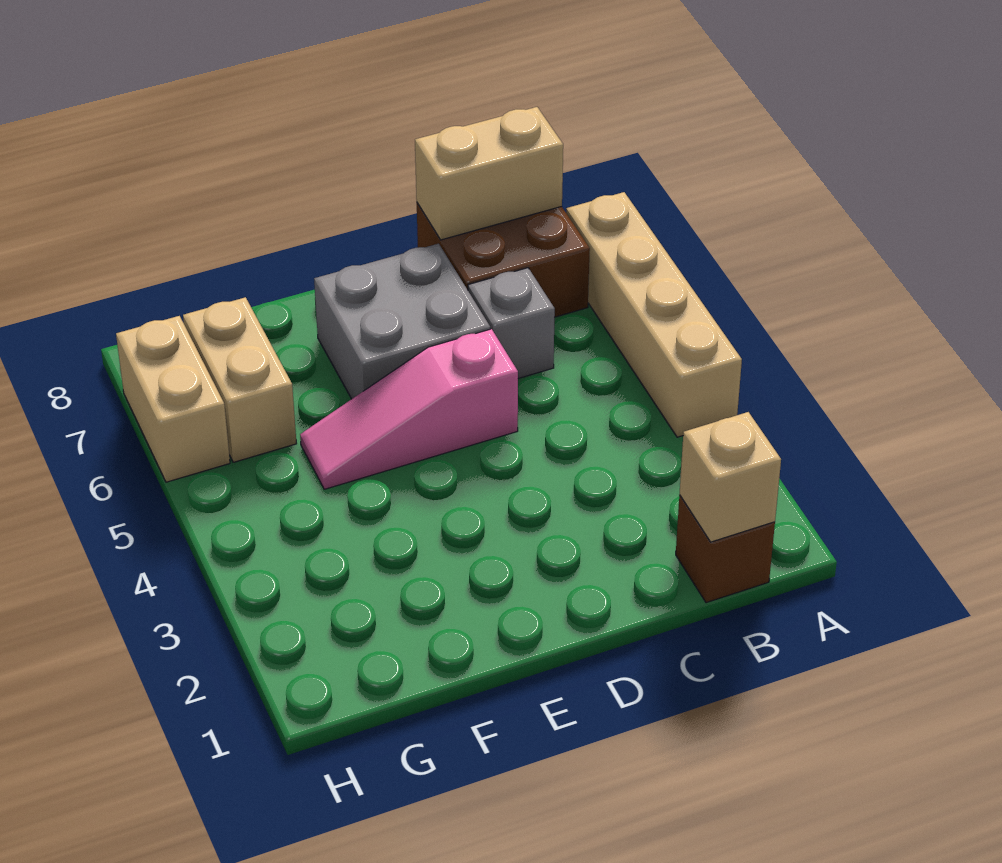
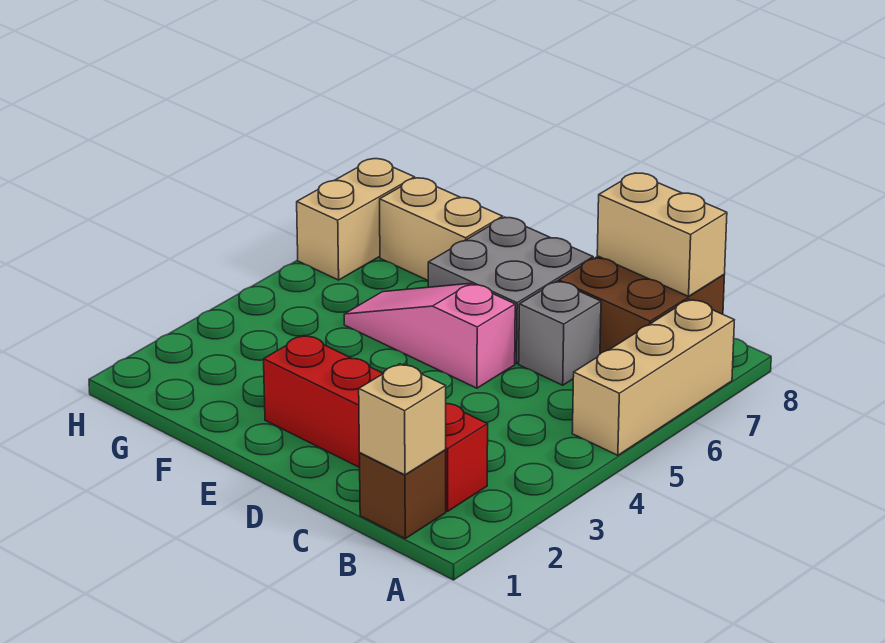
tan 1x4 brick [566,192,742,437] -> tan 1x3 brick [572,300,734,455]
none -> red 1x4 brick [264,335,488,511]
tan 1x2 brick [183,297,297,462] -> tan 1x2 brick turned to [380,178,503,280]

